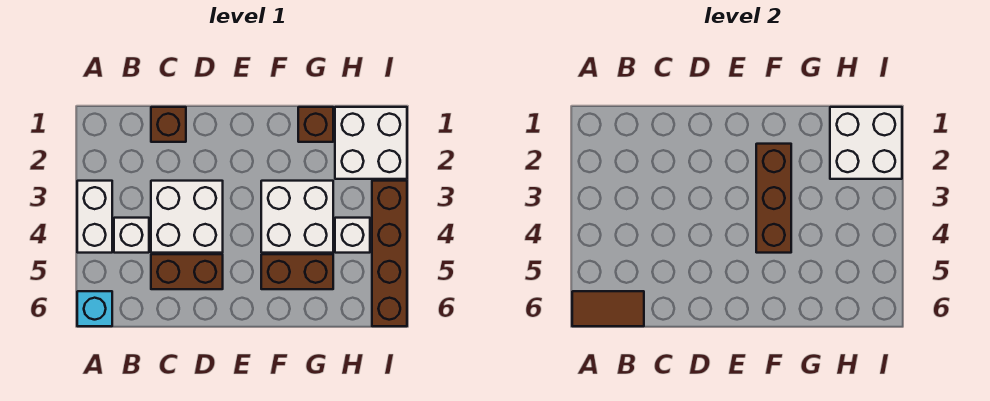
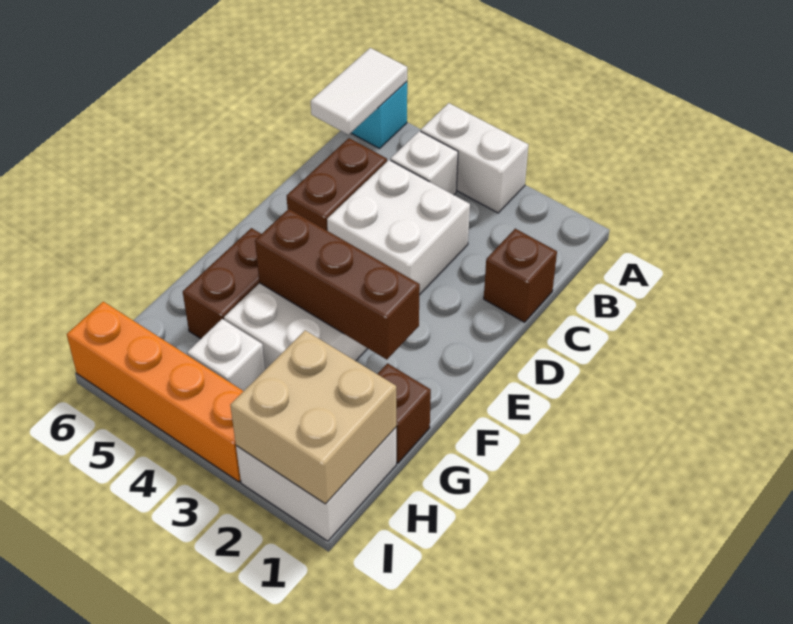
brown 1x2 tile [572,291,644,326] -> white 1x2 tile [311,48,407,135]
white 2x2 brick [830,107,902,179] -> tan 2x2 brick [230,330,396,504]
brown 1x4 brick [372,181,407,326] -> orange 1x4 brick [67,302,243,482]

